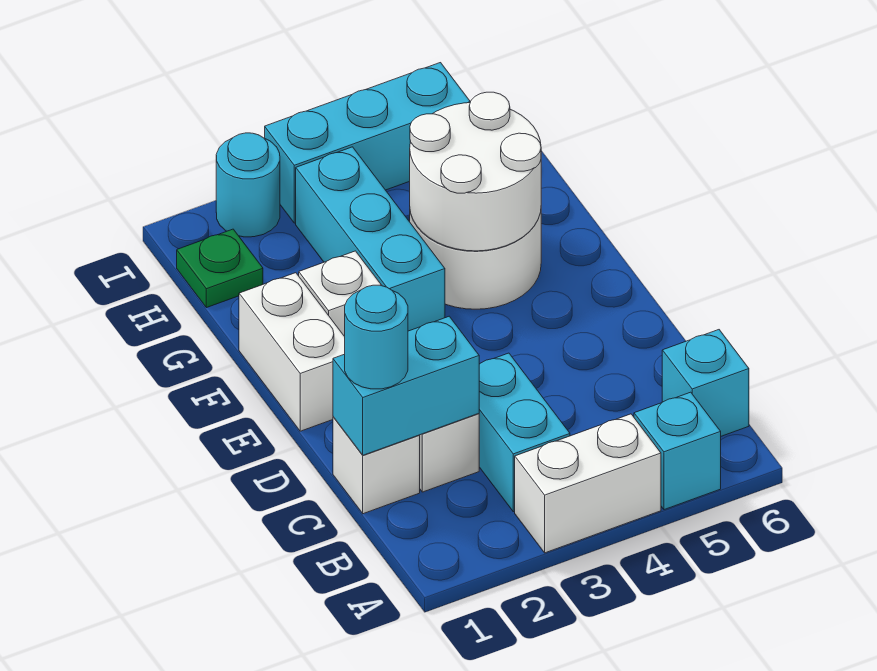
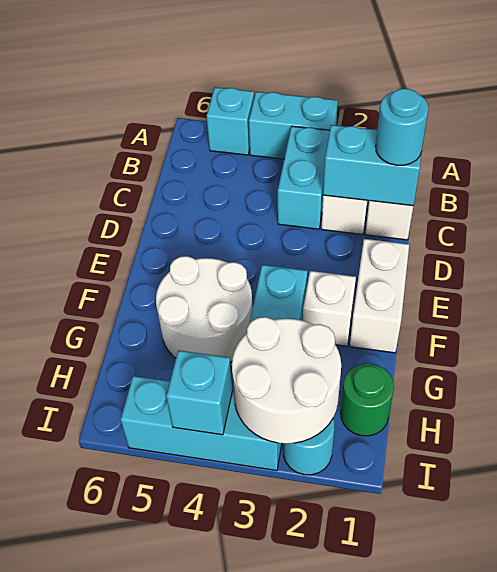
white 1x2 brick [515,414,661,553] -> cyan 1x2 brick [249,92,338,159]
cyan 1x1 brick [662,330,749,436] -> cyan 1x1 brick moved to [166,350,233,435]
white 2x2 round brick [410,92,541,251] -> white 2x2 round brick moved to [232,317,341,444]
green 1x1 plate [177,229,263,308] -> green 1x1 round brick [341,364,394,436]

